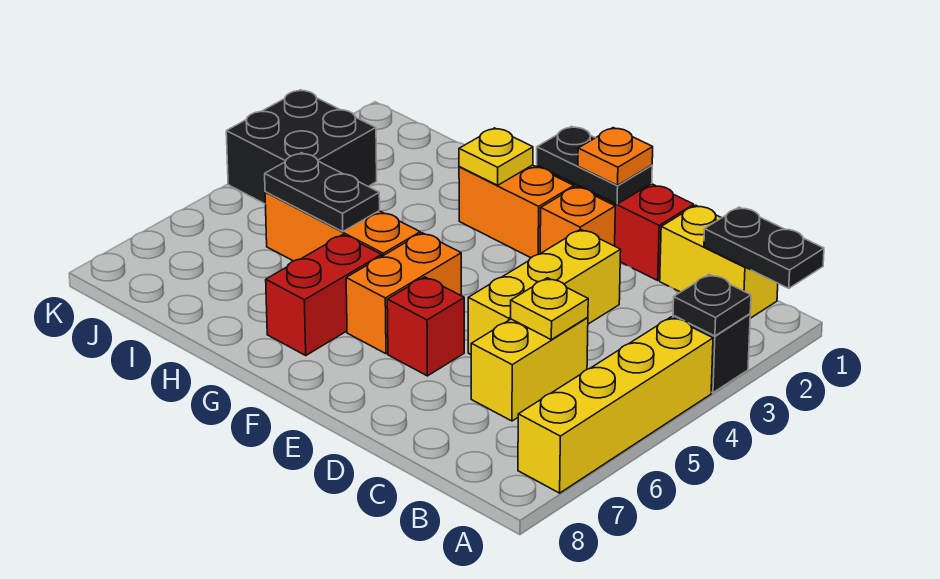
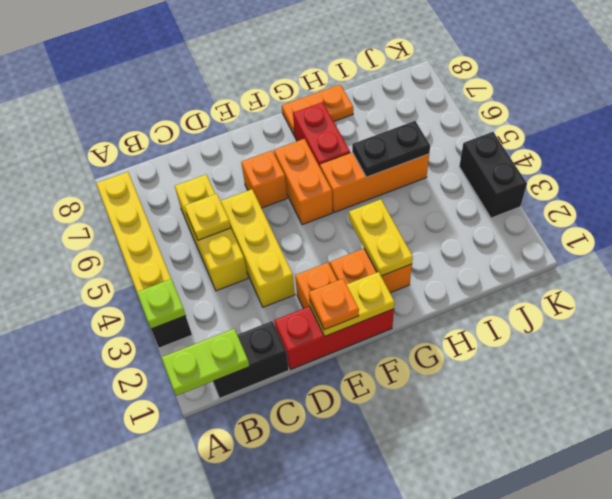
black 1x2 plate [704,207,824,288] -> lime 1x2 plate [161,329,249,396]
black 1x1 plate [673,274,751,336] -> lime 1x1 plate [137,279,186,329]
yellow 1x2 brick [660,205,778,318] -> black 1x2 brick [213,321,289,398]
yellow 1x2 brick [471,317,588,421] -> yellow 1x3 brick [175,175,248,291]
black 1x2 plate [537,126,652,204] -> yellow 1x2 plate [309,272,395,336]
red 1x1 brick [387,277,464,376] -> orange 1x1 brick [241,151,287,208]
yellow 1x1 plate [459,128,533,185] -> yellow 1x2 plate [349,199,413,276]
none -> orange 1x2 plate [282,85,353,136]
black 2x2 brick [226,90,377,204] -> black 1x2 brick [459,132,527,218]

